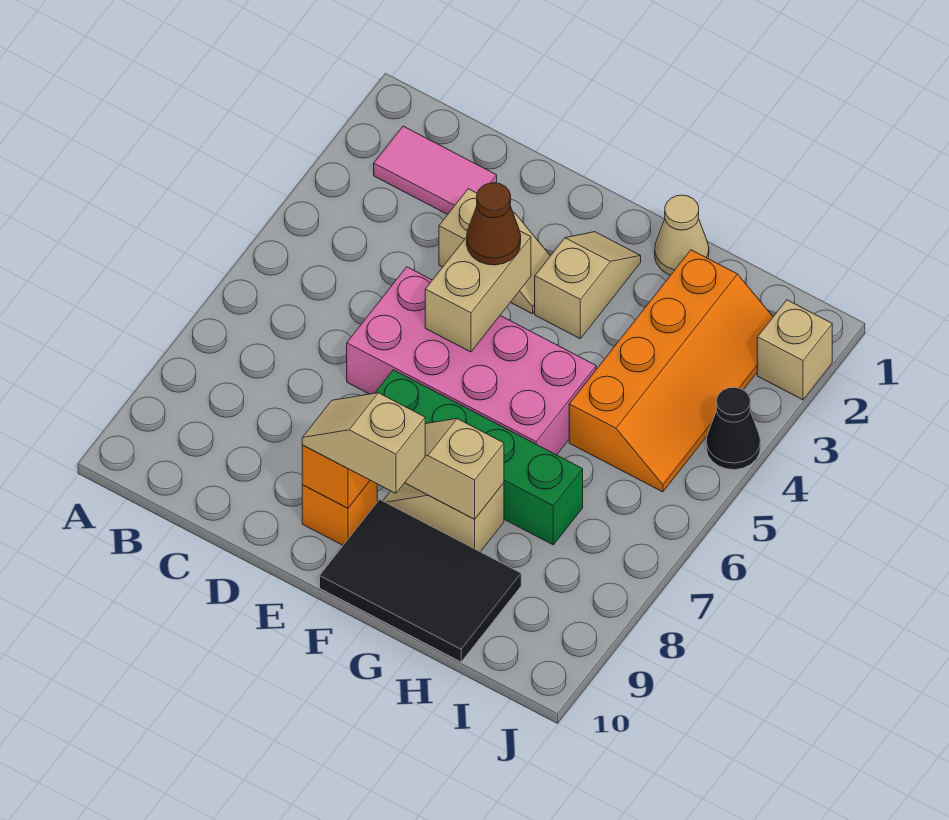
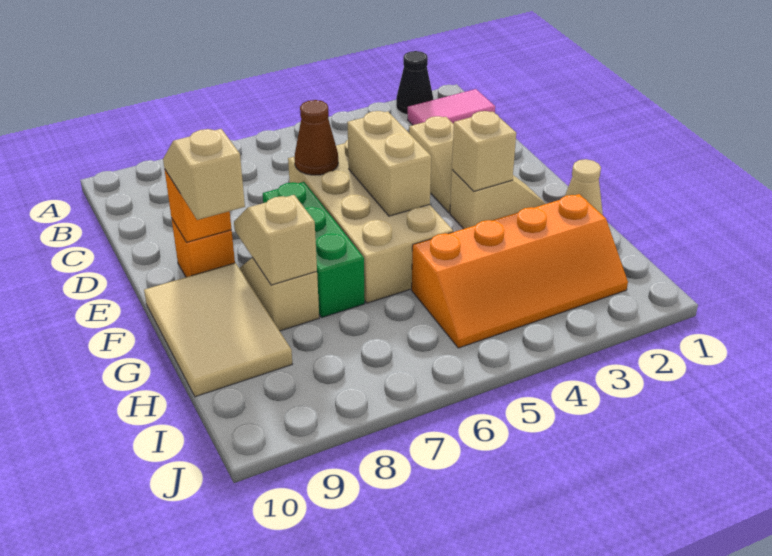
pink 1x2 tile [374,126,497,215] -> pink 1x2 tile turned to [408,89,495,125]
pink 2x4 brick [347,267,596,455] -> tan 2x4 brick [288,140,453,303]
tan 1x2 brick [425,231,531,352] -> tan 1x2 brick turned to [347,111,431,216]
brown 1x1 cone [467,183,521,265] -> brown 1x1 cone moved to [294,100,338,175]
green 1x4 brick [375,370,583,545] -> green 1x3 brick [263,182,365,317]
black 2x3 tile [320,500,521,662] -> tan 2x3 tile [144,263,292,397]
tan 1x1 brick [757,300,832,400] -> tan 1x1 brick moved to [452,111,516,191]
black 1x1 cone [706,387,760,470] -> black 1x1 cone moved to [396,51,433,115]

